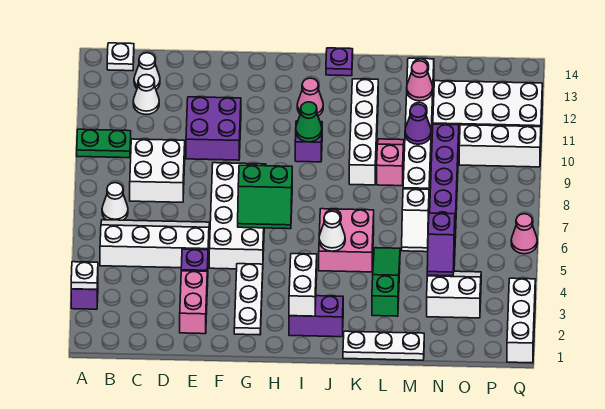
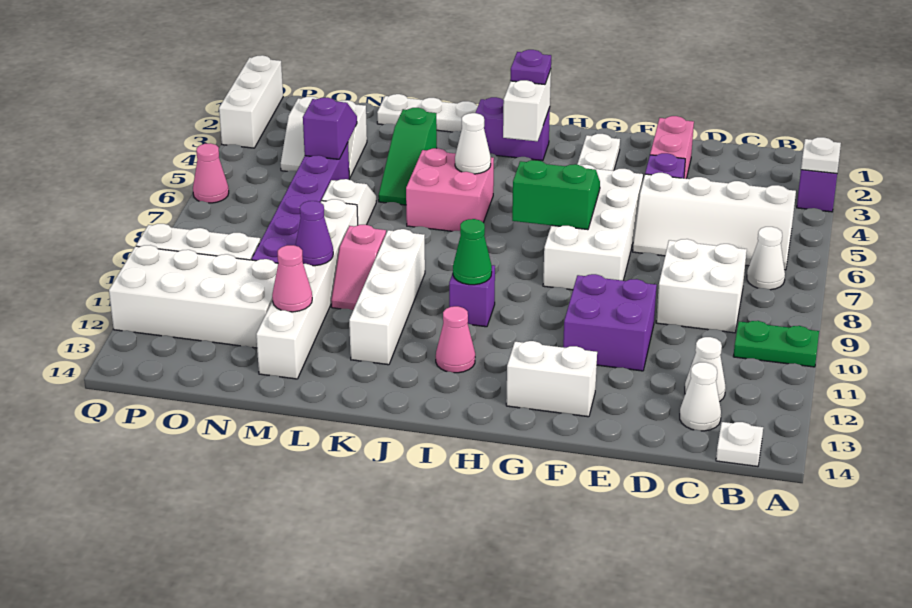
none -> white 1x2 brick [506,341,597,417]
purple 1x1 plate [326,48,353,76] -> purple 1x1 plate moved to [510,50,551,84]

